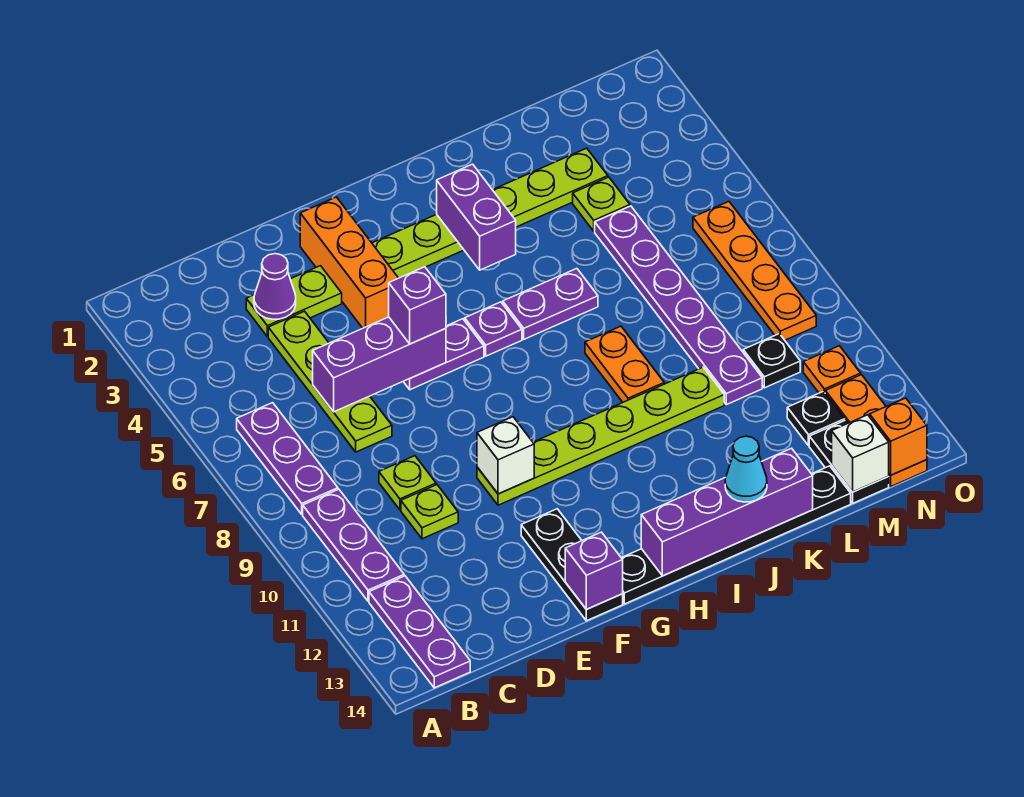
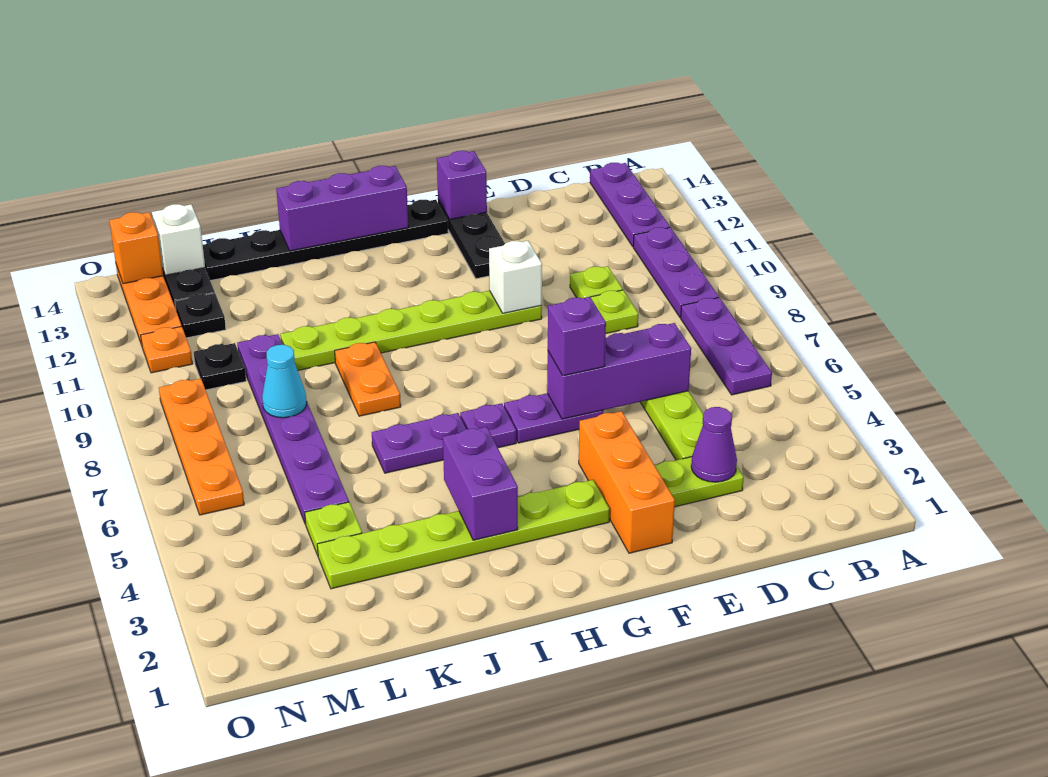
purple 1x4 brick [641,448,813,576] -> purple 1x3 brick [276,166,408,251]
cyan 1x1 cone [725,436,767,502] -> cyan 1x1 cone moved to [262,345,307,418]

